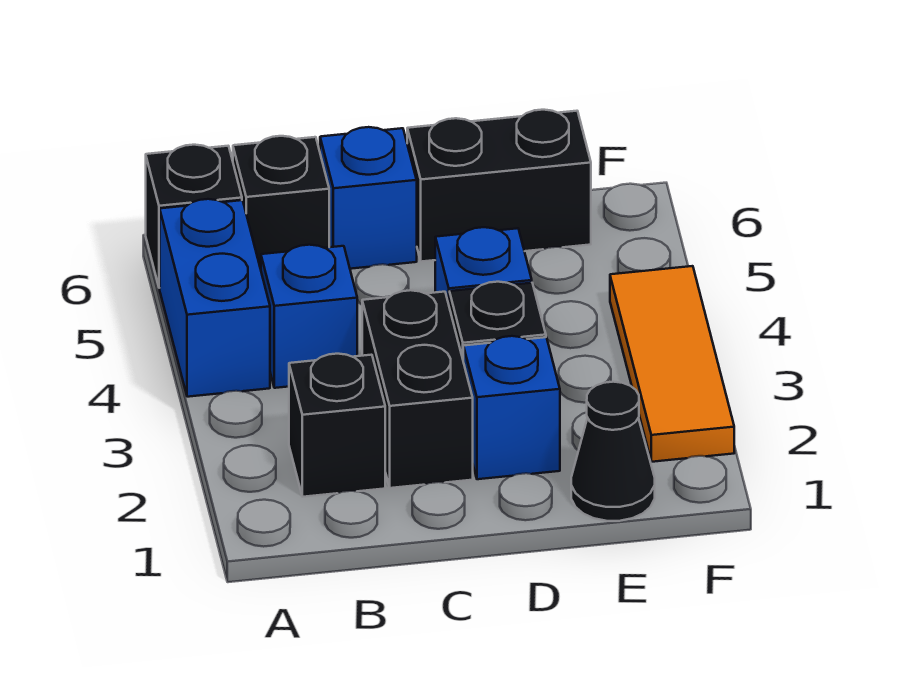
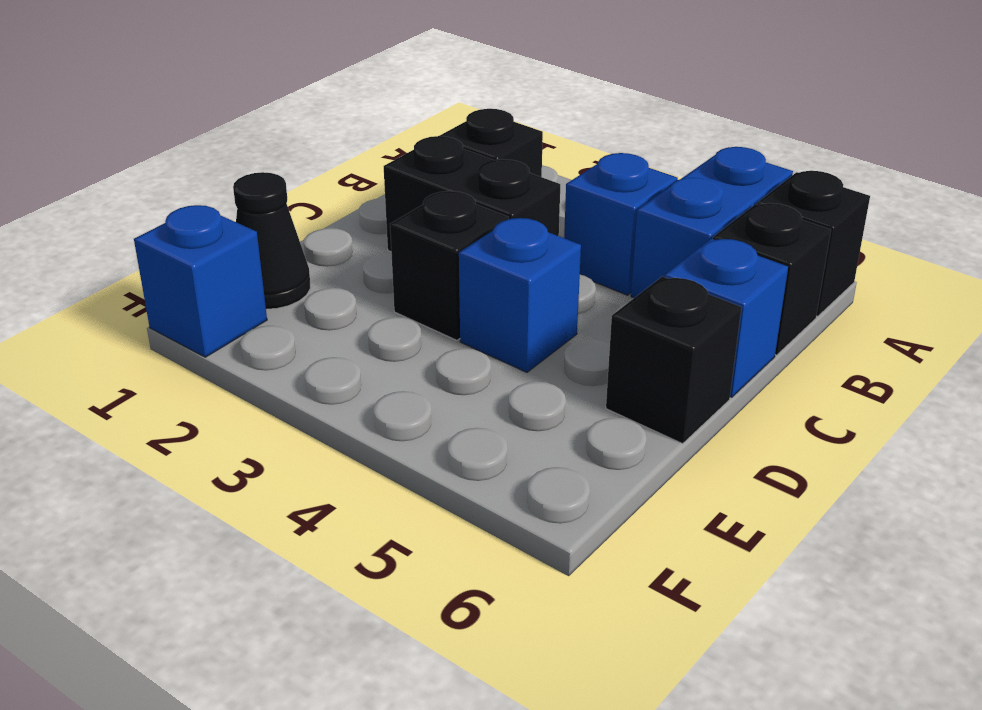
blue 1x2 brick [160,199,270,397] -> blue 1x2 brick turned to [631,147,793,298]
blue 1x1 brick [463,336,560,479] -> blue 1x1 brick moved to [134,205,267,357]
black 1x2 brick [407,110,591,262] -> black 1x1 brick [606,276,742,444]
orange 1x3 tile [610,266,734,462] -> none

